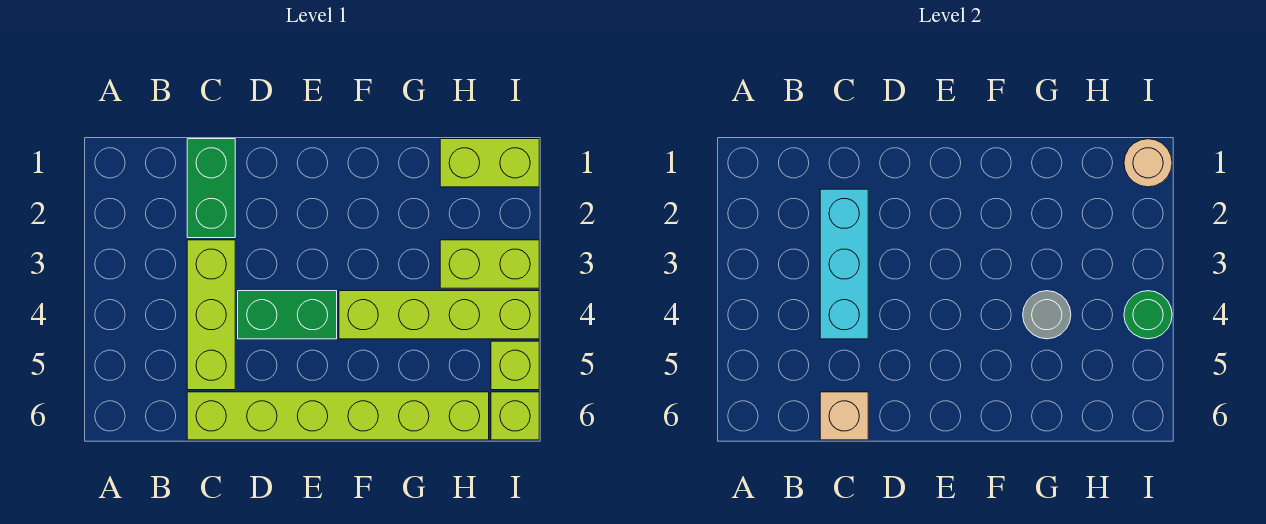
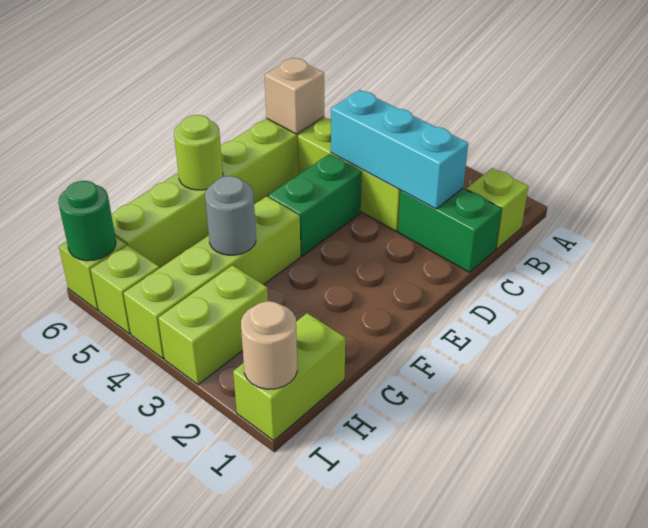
none -> lime 1x1 brick [466,168,528,249]
none -> lime 1x1 round brick [174,115,223,190]
green 1x1 round brick [1124,291,1172,339] -> green 1x1 round brick moved to [58,181,116,261]

